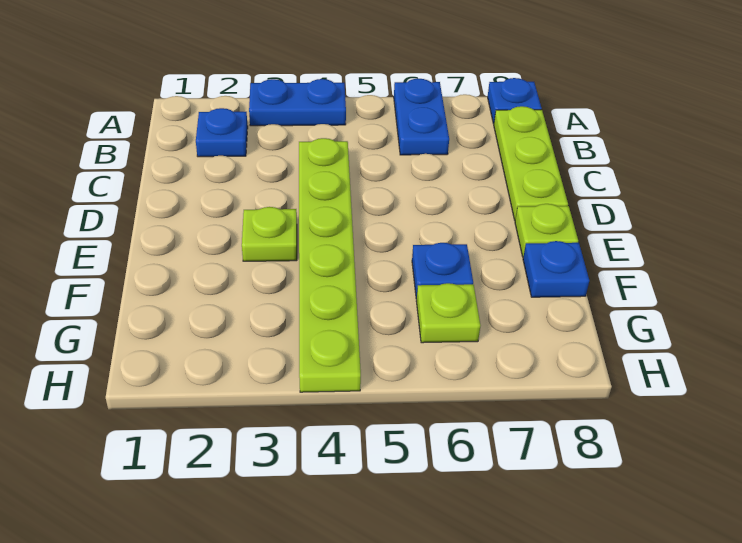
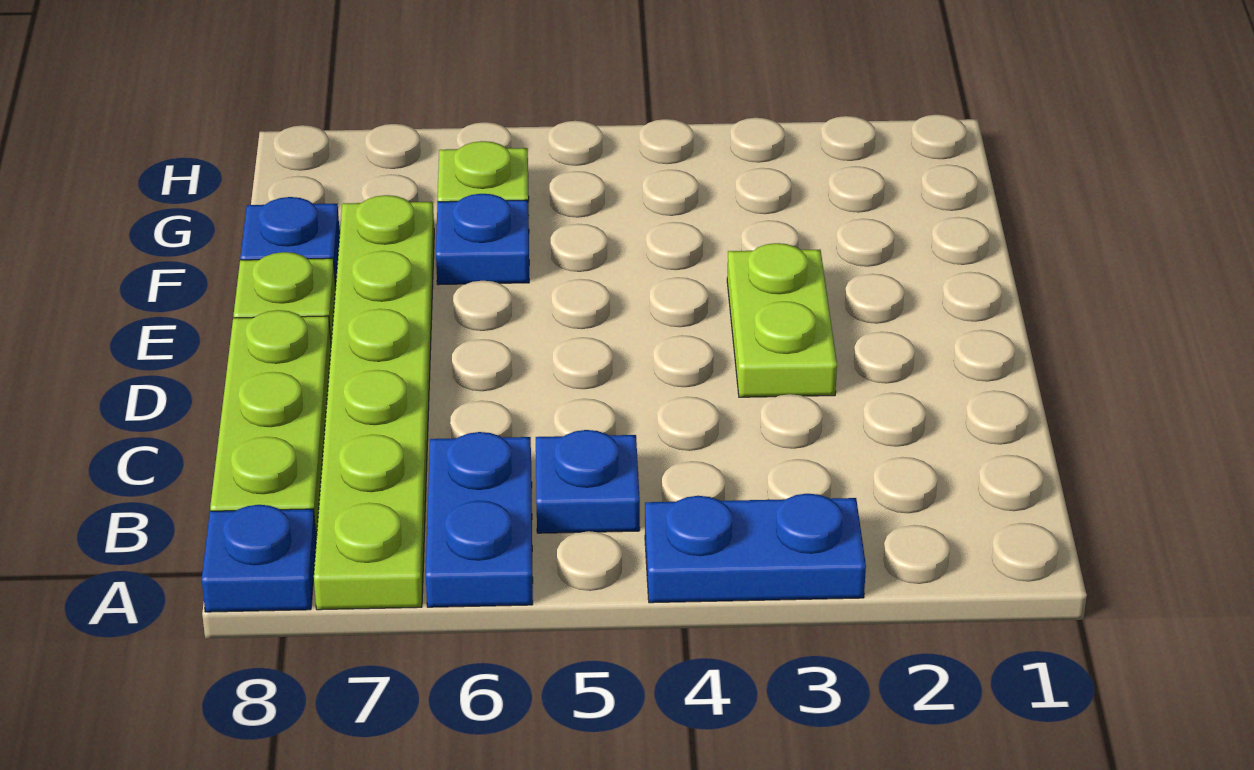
blue 1x1 plate [196,108,248,157] -> blue 1x1 plate moved to [536,430,640,533]
lime 1x6 plate [299,138,361,392] -> lime 1x6 plate moved to [314,195,434,610]
lime 1x1 plate [242,207,297,261] -> lime 1x2 plate [727,243,837,397]

